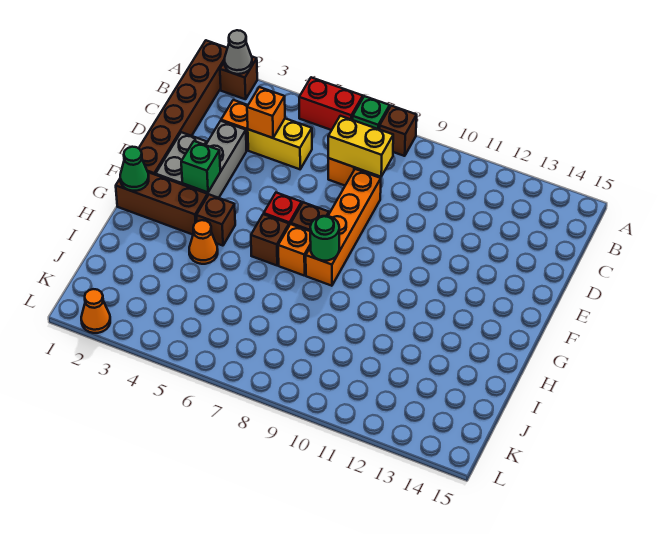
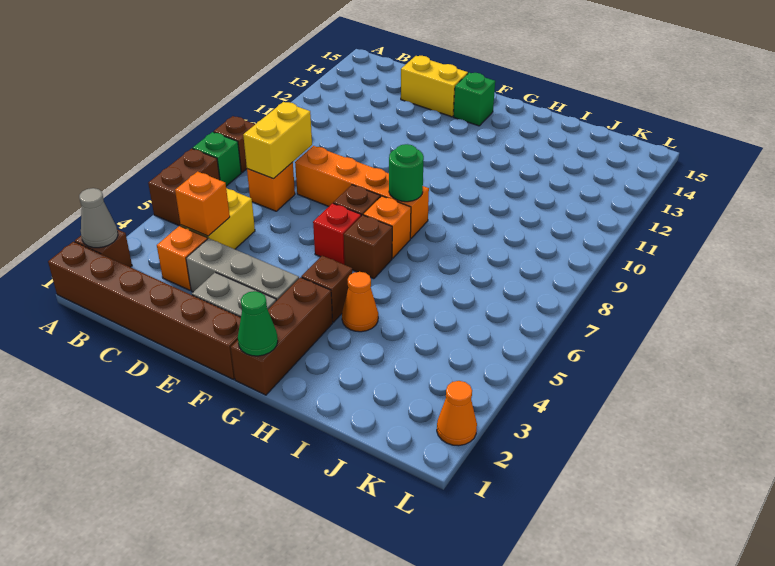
red 1x2 brick [299,77,363,130] -> brown 1x2 brick [148,149,220,226]
none -> yellow 1x2 brick [401,56,468,117]
green 1x1 brick [181,141,220,192] -> green 1x1 brick moved to [453,73,495,126]

